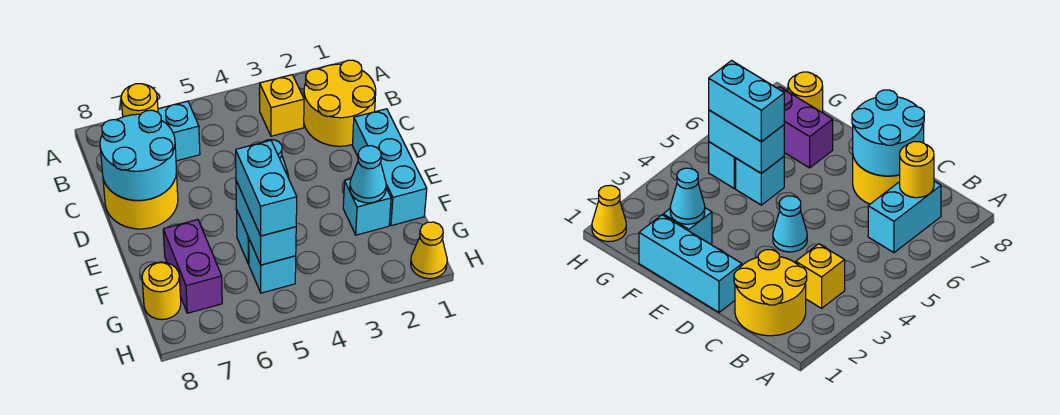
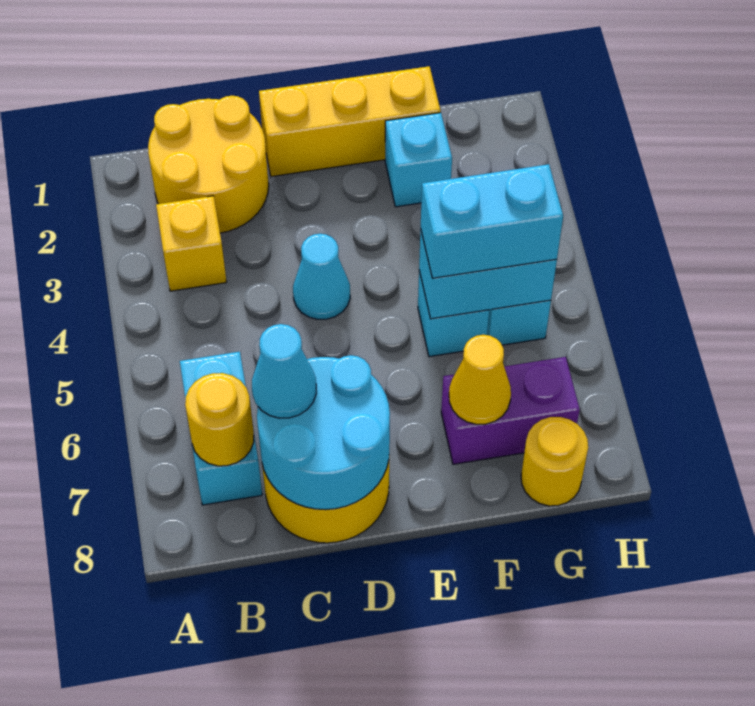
cyan 1x3 brick [353,109,427,226] -> yellow 1x3 brick [259,66,441,177]
cyan 1x1 cone [350,146,386,203] -> cyan 1x1 cone moved to [252,324,316,418]
yellow 1x1 cone [411,222,447,279] -> yellow 1x1 cone moved to [449,335,511,424]

